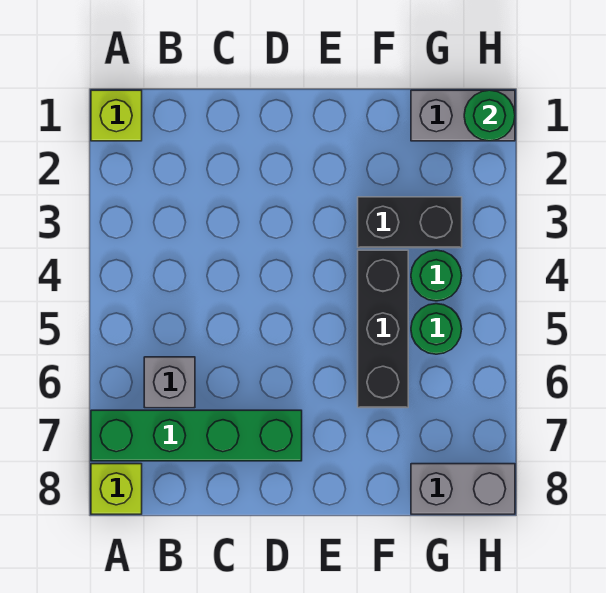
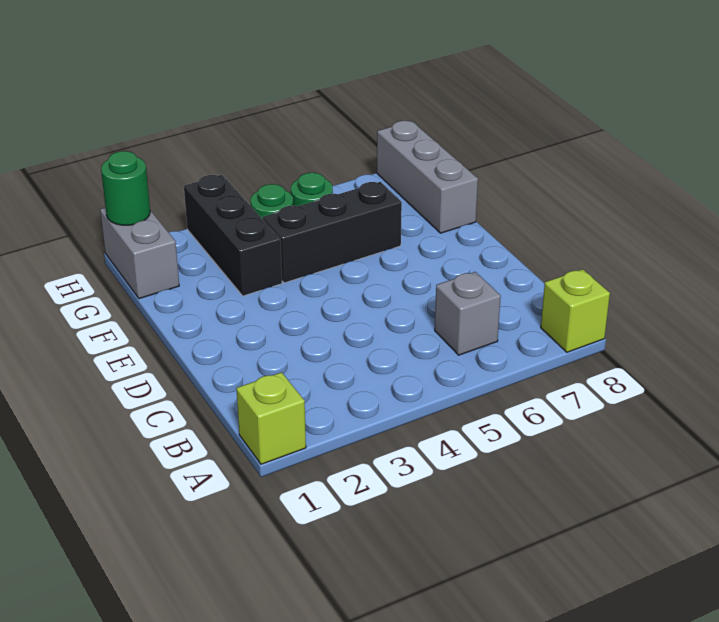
green 1x4 brick [91,410,302,461] -> none
black 1x2 brick [358,197,462,248] -> black 1x3 brick [184,175,282,296]
grey 1x2 brick [411,464,515,514] -> grey 1x3 brick [377,121,478,233]

